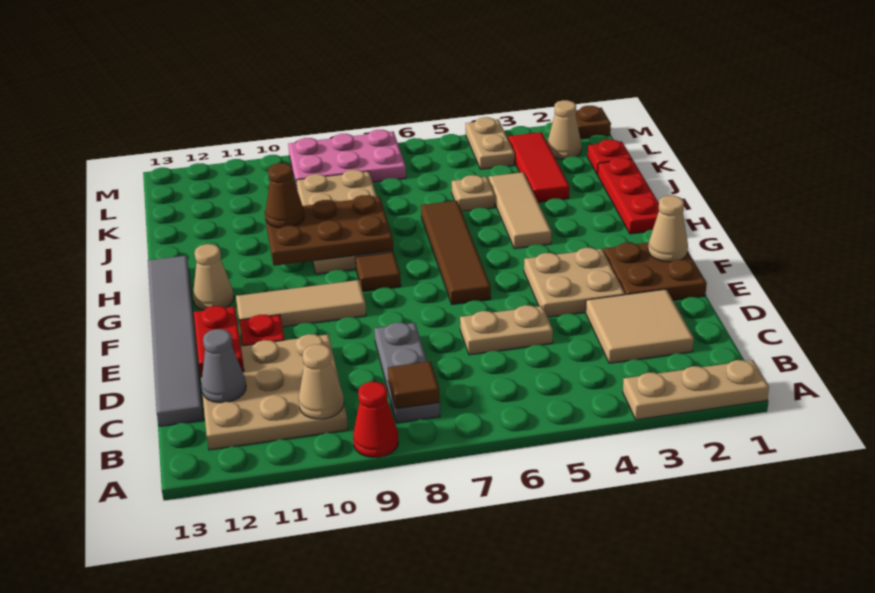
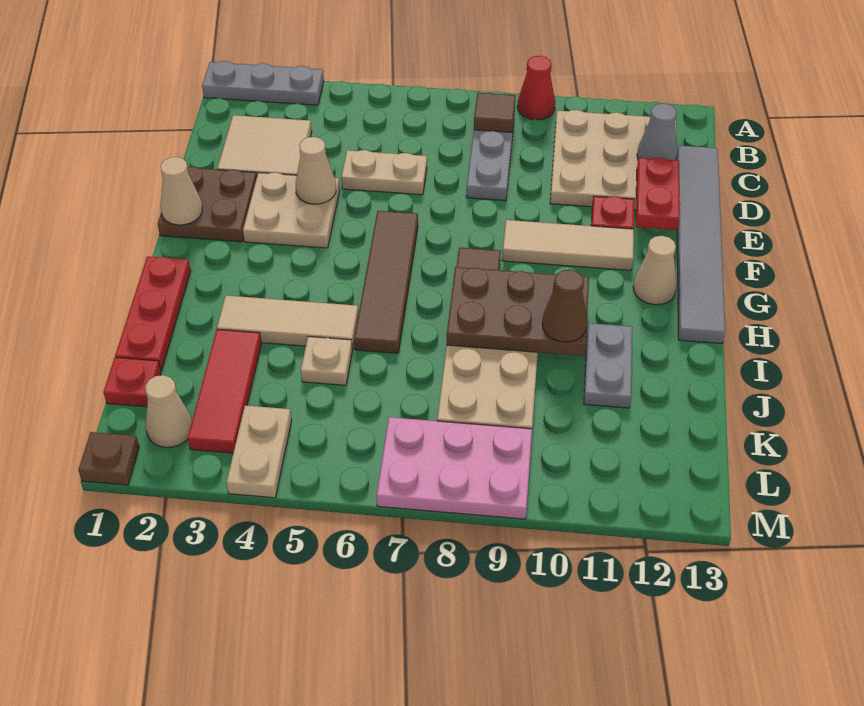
tan 1x3 plate [623,360,769,420] -> grey 1x3 plate [202,61,324,105]
tan 1x1 cone [299,344,344,419] -> tan 1x1 cone moved to [296,137,336,204]
tan 1x3 tile [489,172,551,249] -> tan 1x3 tile turned to [217,295,358,349]
none -> grey 1x2 plate [584,323,632,408]

